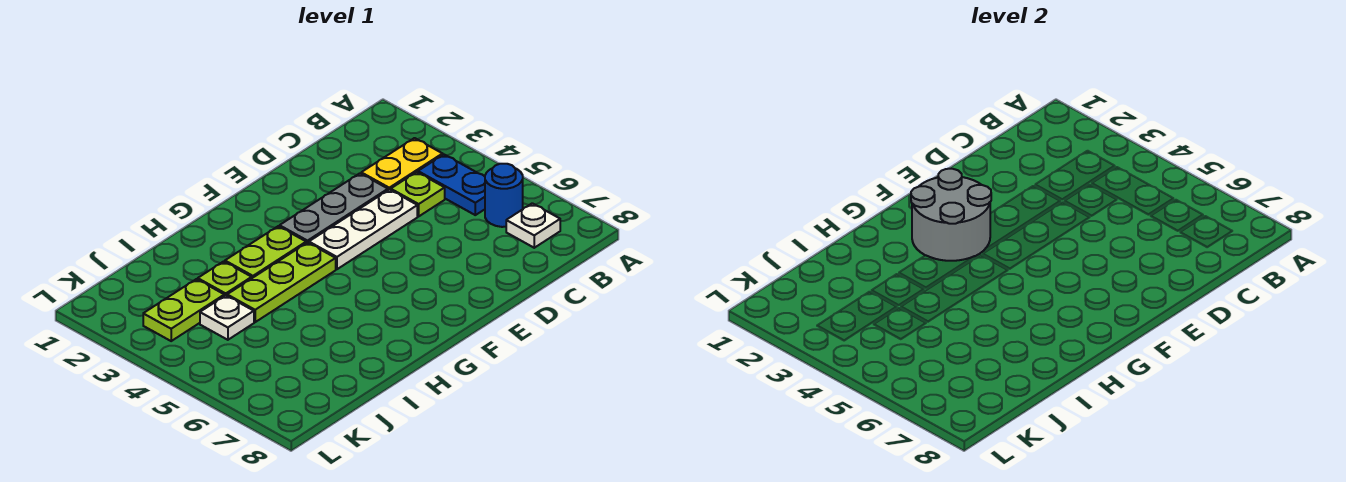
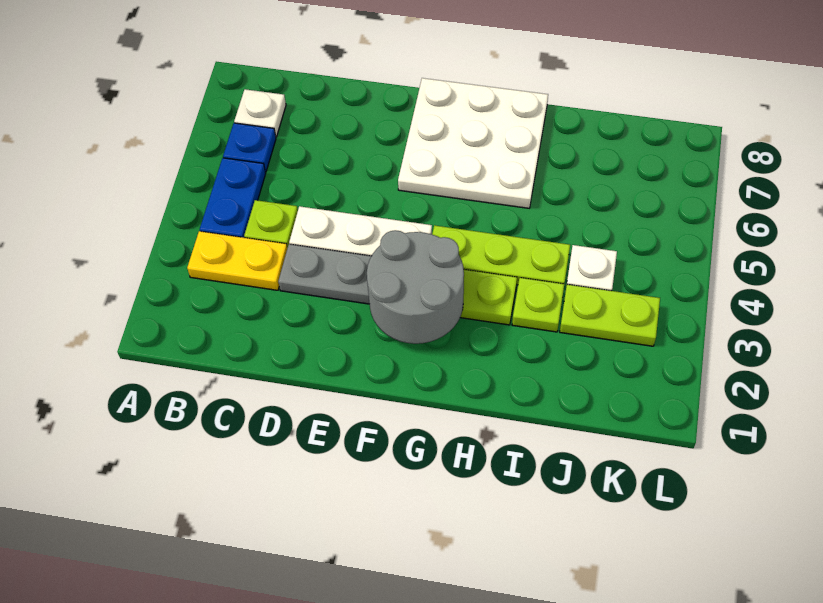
blue 1x1 round brick [485,164,523,227] -> blue 1x1 plate [223,123,276,172]
none -> white 3x3 plate [398,78,548,208]

